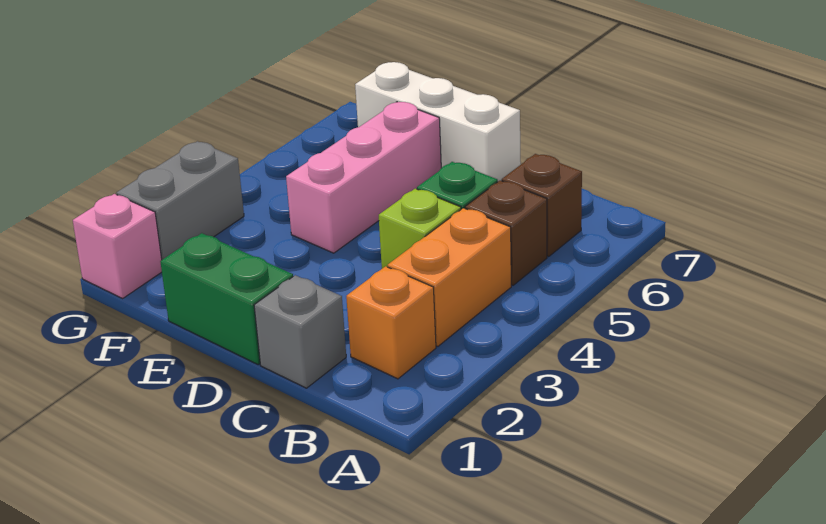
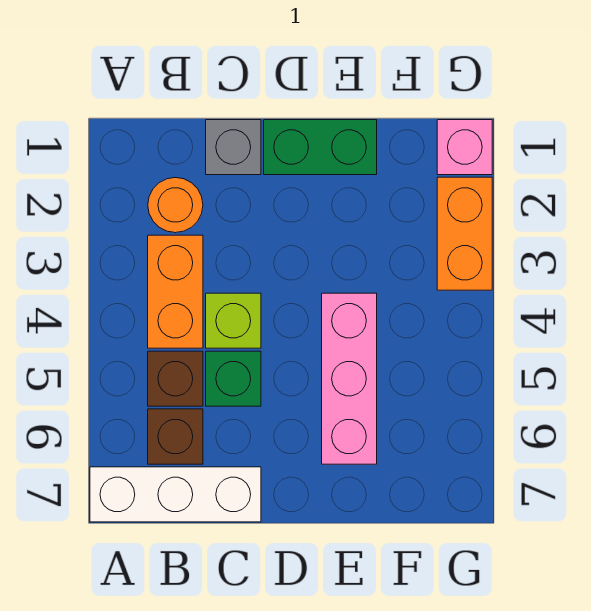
orange 1x1 brick [346,266,436,379] -> orange 1x1 round brick [148,178,203,233]
white 1x3 brick [355,62,521,181] -> white 1x3 brick moved to [90,467,261,522]
grey 1x2 brick [116,141,244,260] -> orange 1x2 brick [437,177,492,290]

